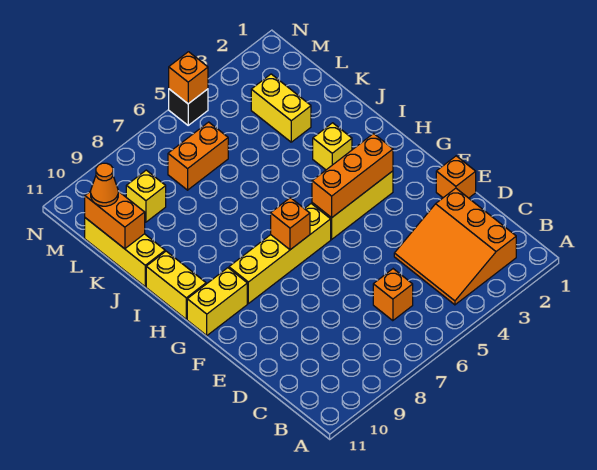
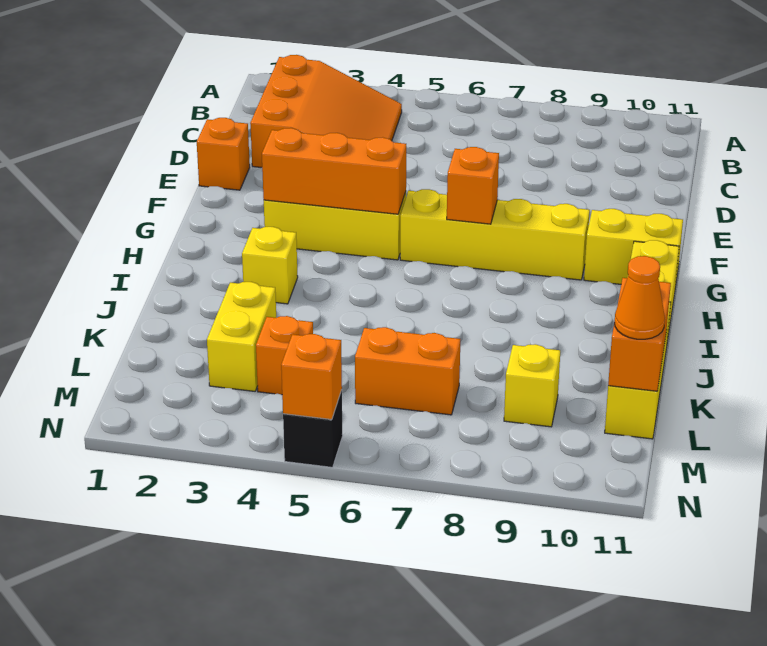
orange 1x1 brick [373,269,413,321] -> orange 1x1 brick moved to [256,316,313,395]

